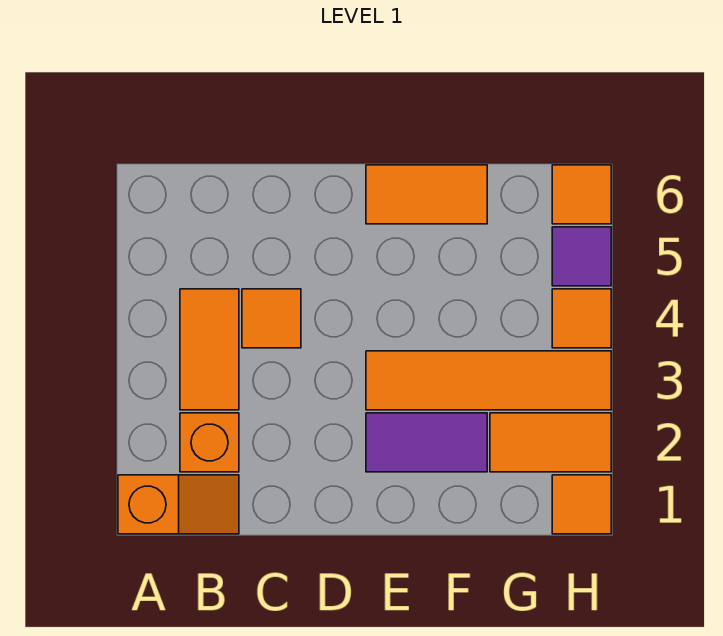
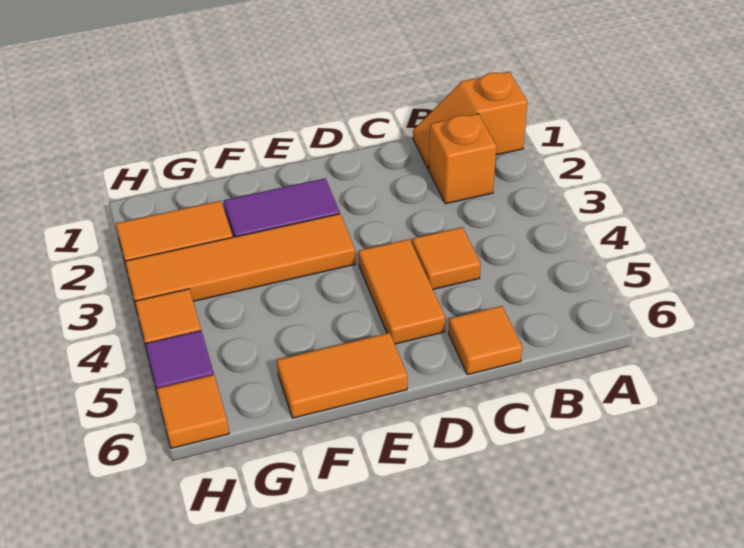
orange 1x2 tile [180,289,239,410] -> orange 1x2 tile moved to [359,239,445,344]
orange 1x1 tile [552,475,611,534] -> orange 1x1 tile moved to [448,306,522,375]

